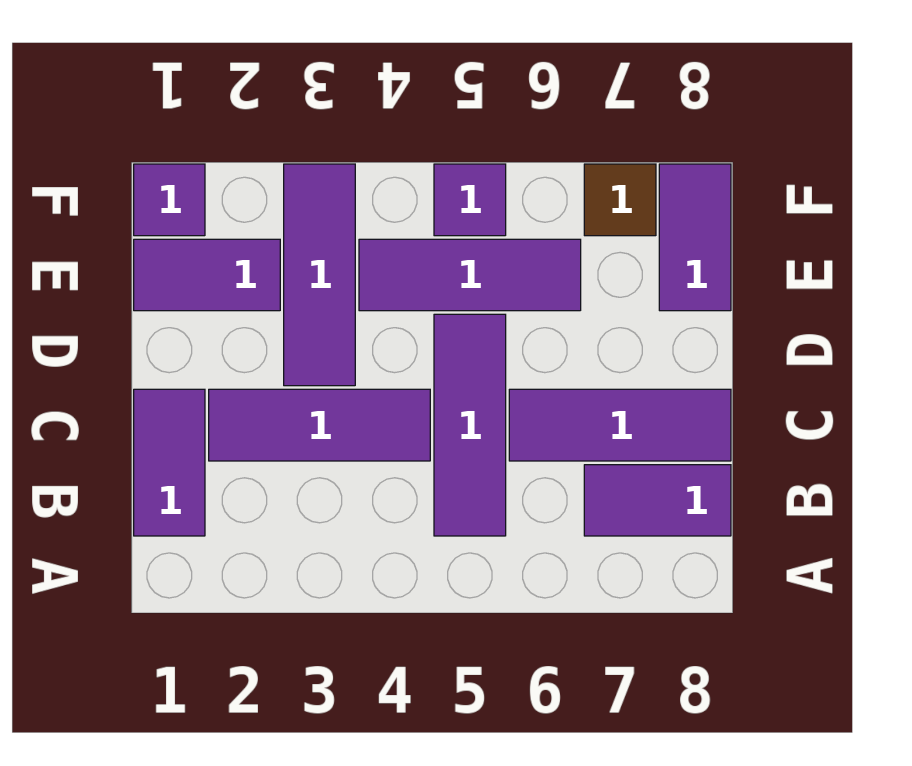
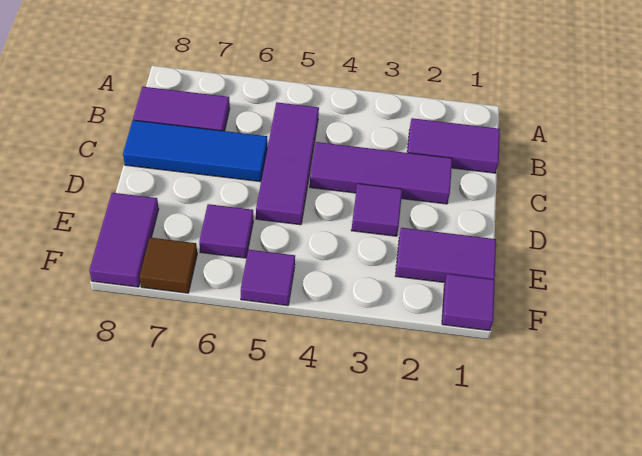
purple 1x2 tile [134,389,205,536] -> purple 1x2 tile turned to [407,118,500,173]
purple 1x3 tile [509,389,731,461] -> blue 1x3 tile [123,120,267,182]
purple 1x3 tile [284,164,355,386] -> purple 1x1 tile [351,184,402,236]
purple 1x3 tile [359,239,581,311] -> purple 1x1 tile [199,204,253,258]

